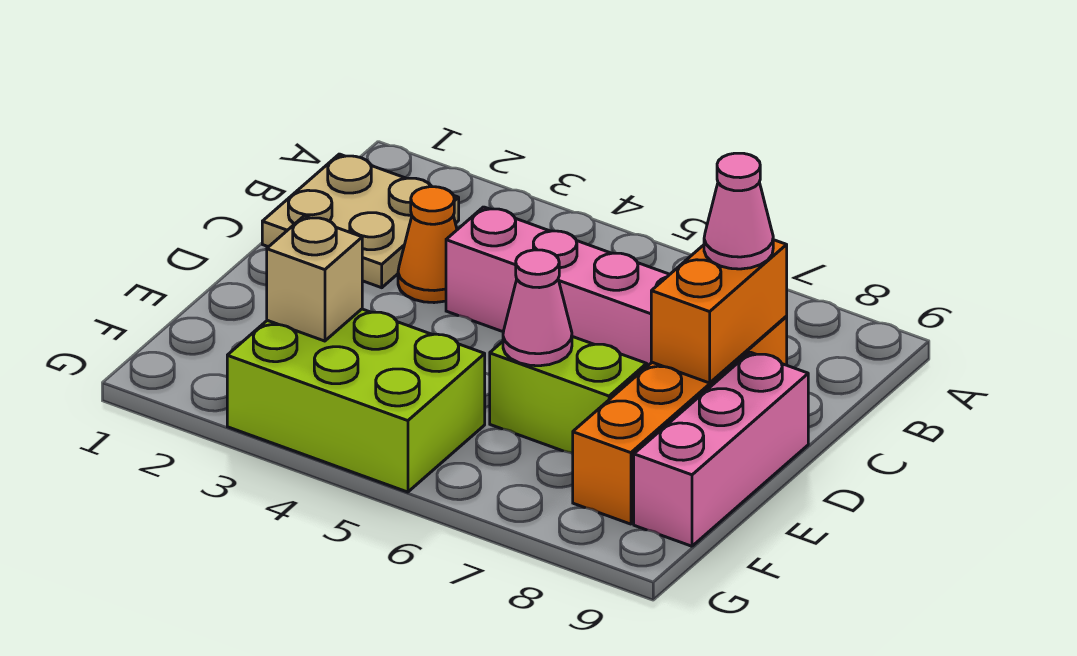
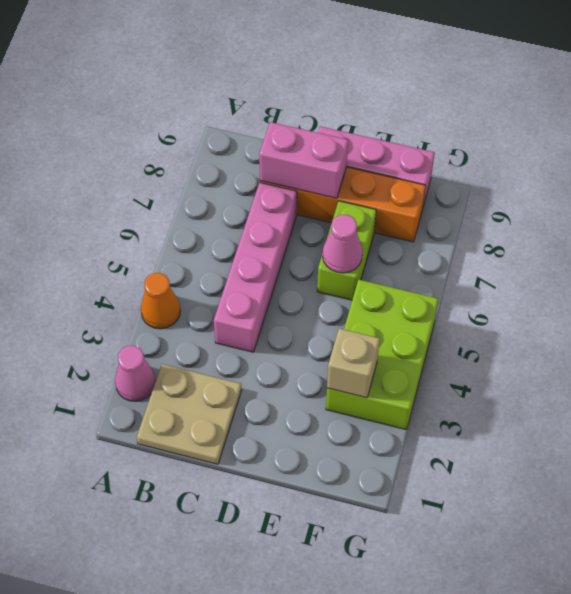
orange 1x1 cone [398,187,457,303] -> orange 1x1 cone moved to [141,273,181,329]
orange 1x2 brick [651,240,787,383] -> pink 1x2 brick [259,122,348,198]
pink 1x1 cone [704,153,773,269] -> pink 1x1 cone moved to [115,346,156,401]

